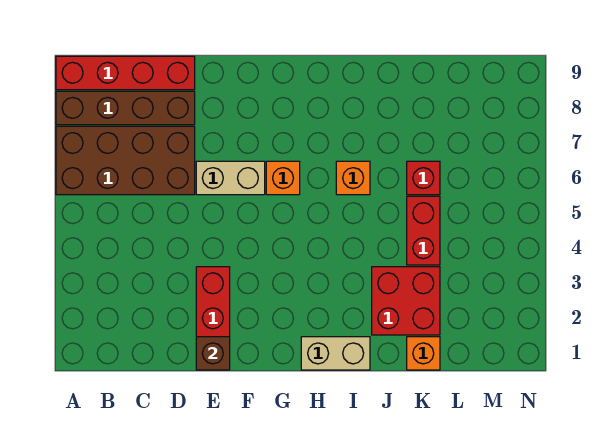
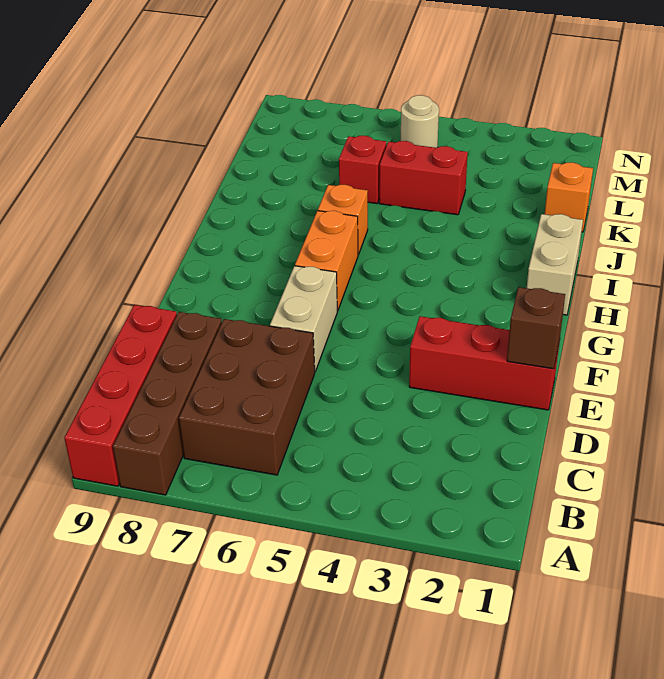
brown 2x4 brick [56,126,195,195] -> brown 2x3 brick [179,319,315,475]
orange 1x1 brick [266,161,300,195] -> orange 1x2 brick [295,211,358,311]
red 2x2 brick [372,267,440,335] -> none
none -> tan 1x1 round brick [401,95,439,148]

